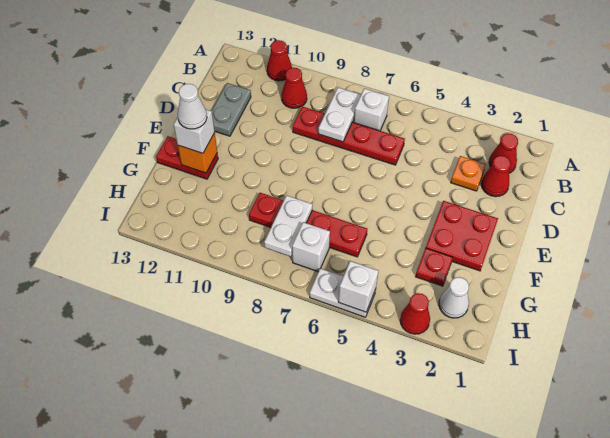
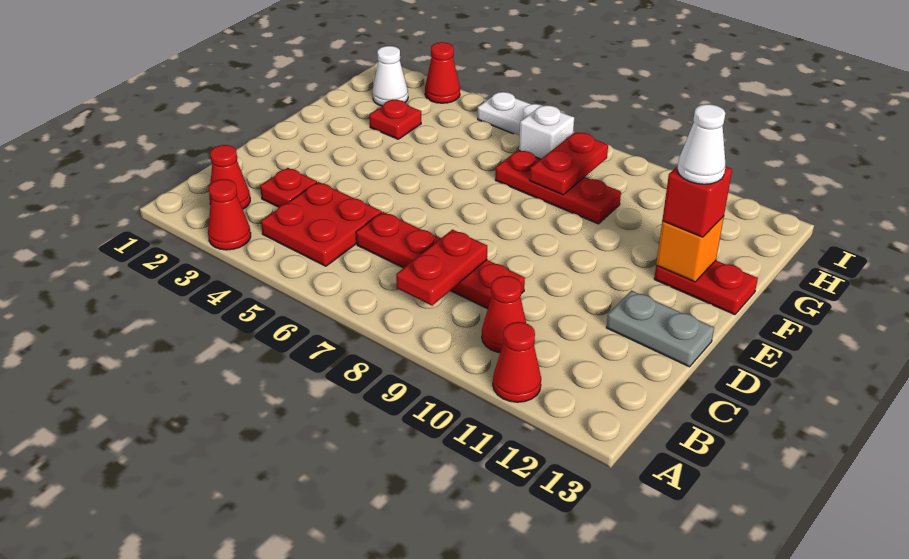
white 1x1 brick [354,88,389,131] -> none
white 1x2 plate [318,88,361,142] -> red 1x2 plate [396,230,487,306]
red 1x1 cone [481,156,511,197] -> red 1x1 cone moved to [208,179,251,250]
orange 1x1 plate [451,156,486,191] -> red 1x1 plate [260,168,317,207]
grey 1x2 plate [212,83,251,136] -> grey 1x2 plate turned to [606,291,714,367]
red 2x2 plate [426,201,498,271] -> red 2x2 plate moved to [261,182,382,266]
white 1x1 brick [174,110,215,153] -> red 1x1 brick [662,166,732,237]
red 1x4 plate [249,193,367,257] -> red 1x3 plate [495,150,621,224]
white 1x2 plate [264,195,312,256] -> red 1x2 plate [530,132,608,195]
white 1x1 brick [339,261,378,312] -> none

